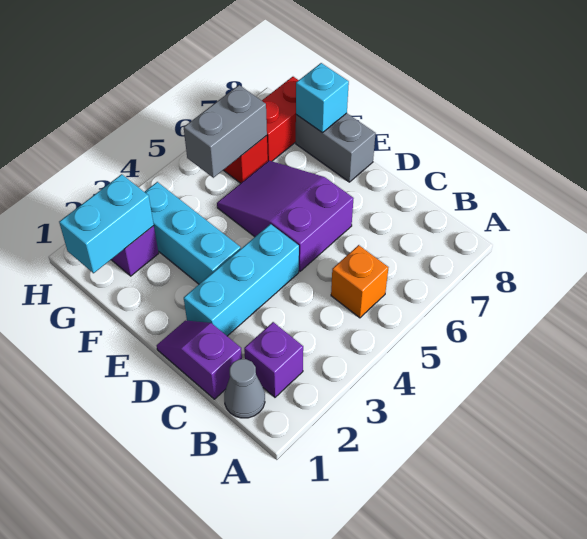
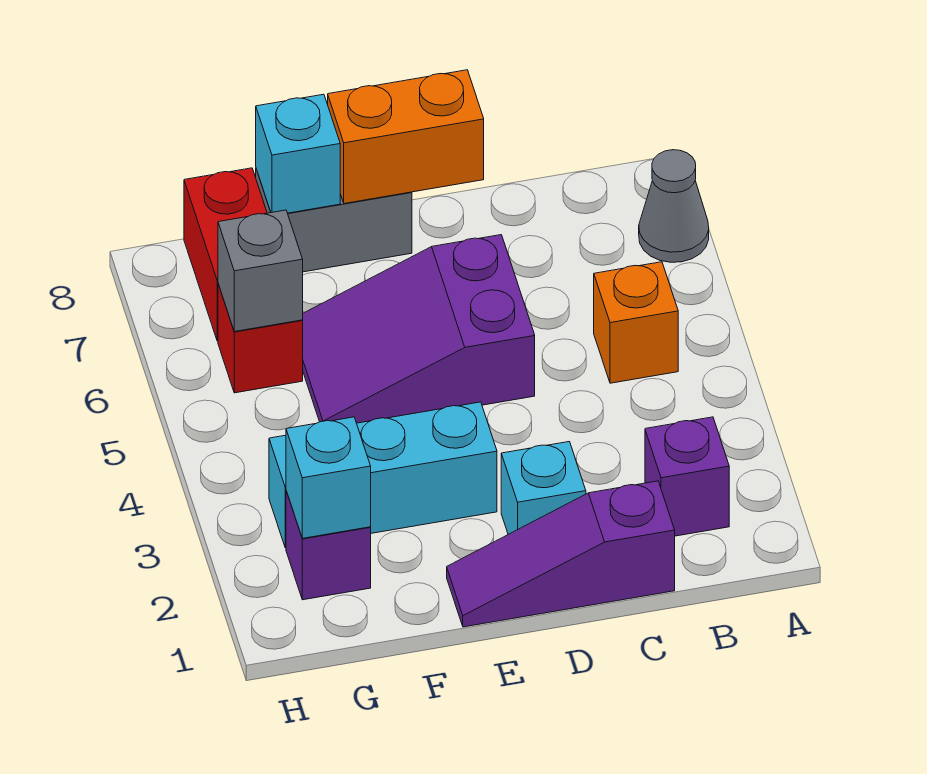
grey 1x1 cone [224,359,265,418] -> grey 1x1 cone moved to [639,150,709,262]
purple 1x2 slope [157,321,242,399] -> purple 1x3 slope [447,481,675,627]
cyan 1x3 brick [184,224,299,336] -> cyan 1x1 brick [501,442,586,534]
none -> orange 1x2 brick [328,70,484,204]
cyan 1x2 brick [59,174,154,273] -> cyan 1x1 brick [286,417,371,538]
grey 1x2 brick [184,85,267,178] -> grey 1x1 brick [218,210,303,332]

